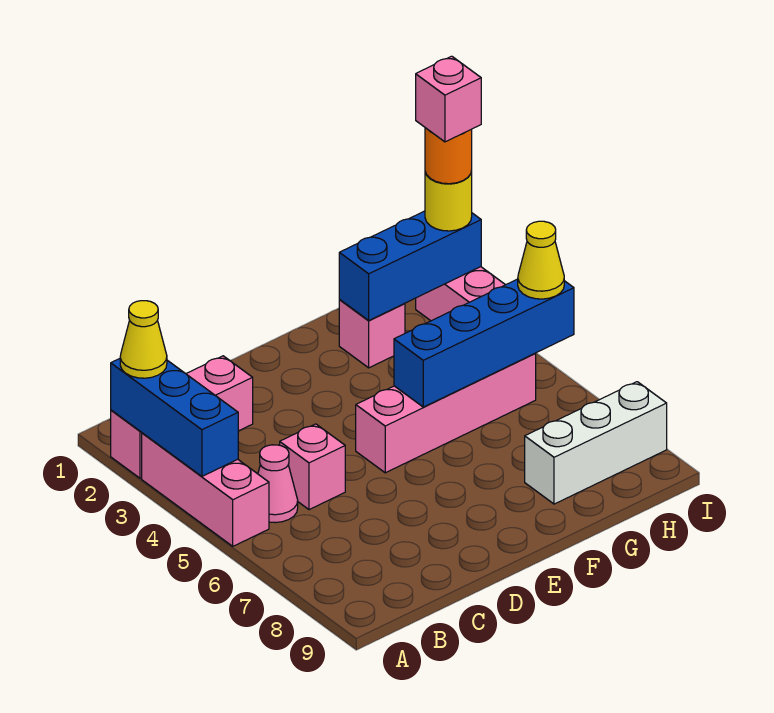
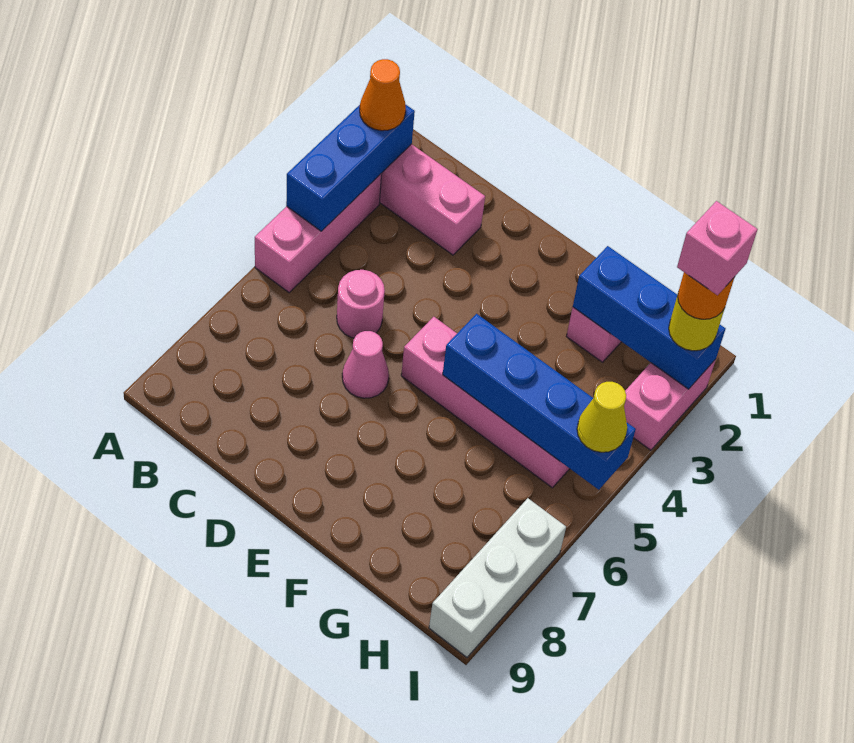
yellow 1x1 cone [120,301,167,378] -> orange 1x1 cone [360,59,406,131]
pink 1x1 cone [258,445,298,523] -> pink 1x1 cone moved to [342,331,389,398]
pink 1x1 brick [280,424,345,510] -> pink 1x1 round brick [337,270,385,338]
white 1x3 brick [525,382,667,504] -> white 1x3 brick turned to [429,498,566,657]

